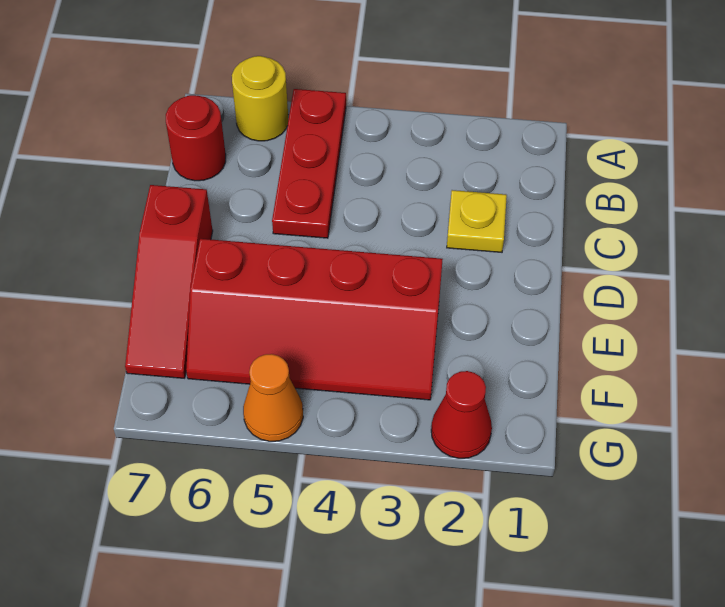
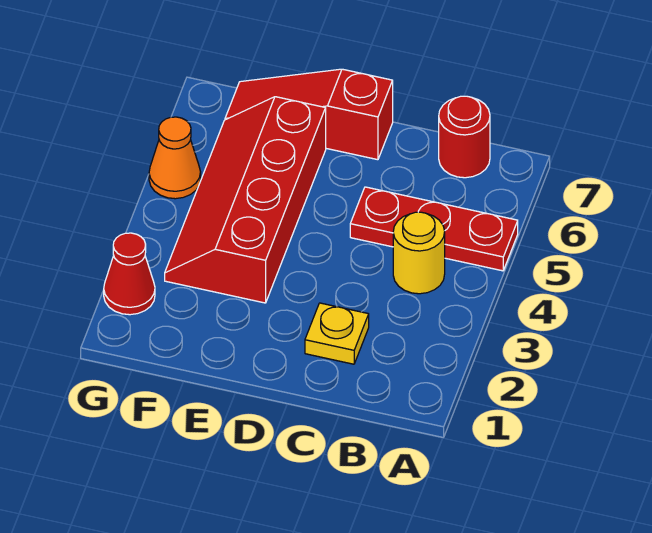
yellow 1x1 round brick [232,56,288,141] -> yellow 1x1 round brick moved to [393,212,445,294]

